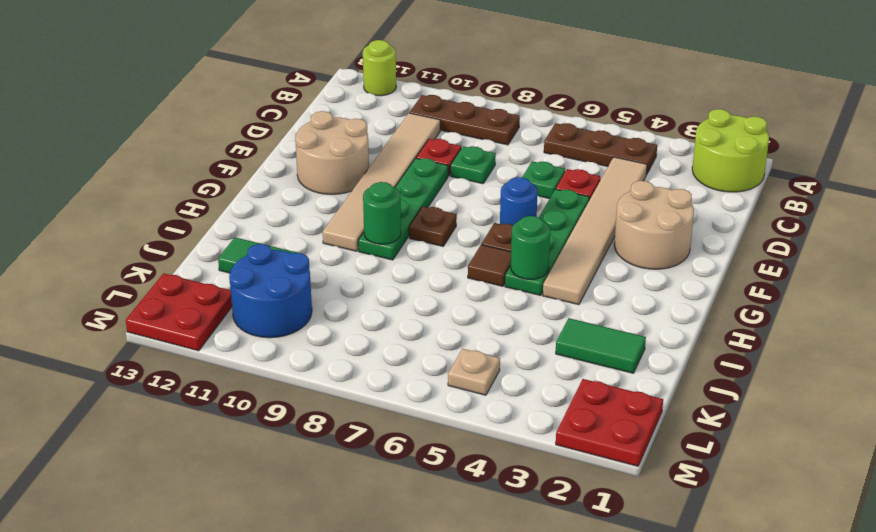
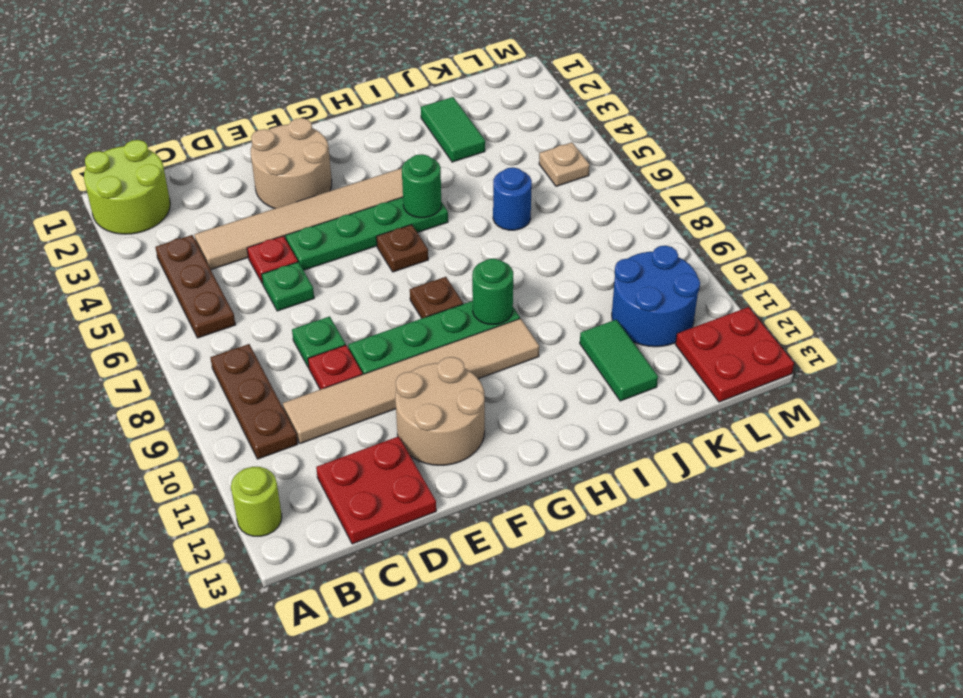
blue 1x1 round brick [500,177,538,225] -> blue 1x1 round brick moved to [493,167,532,230]
brown 1x1 tile [468,245,511,286] -> none
red 2x2 plate [556,379,663,466] -> red 2x2 plate moved to [316,436,436,544]

